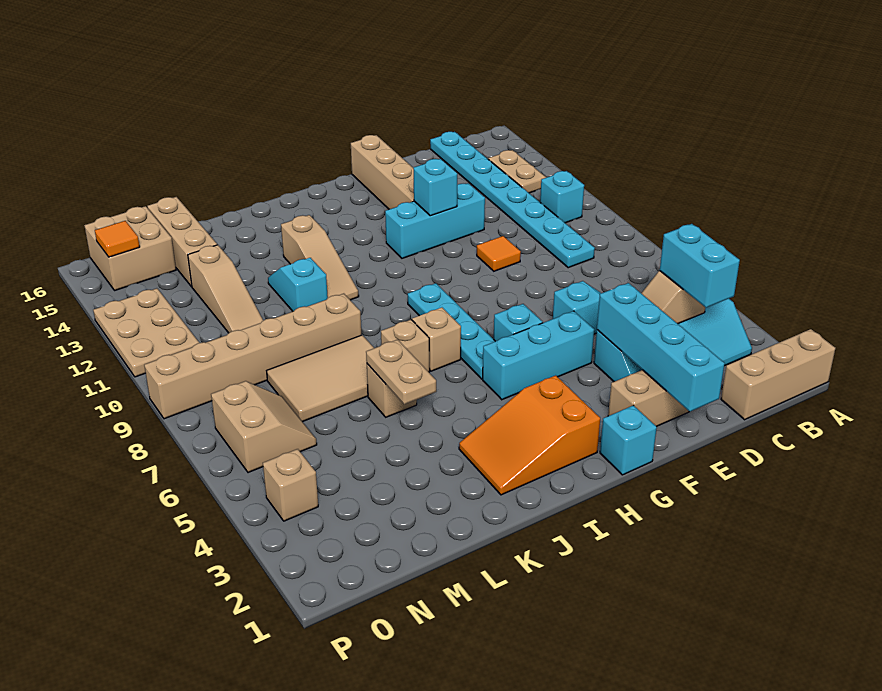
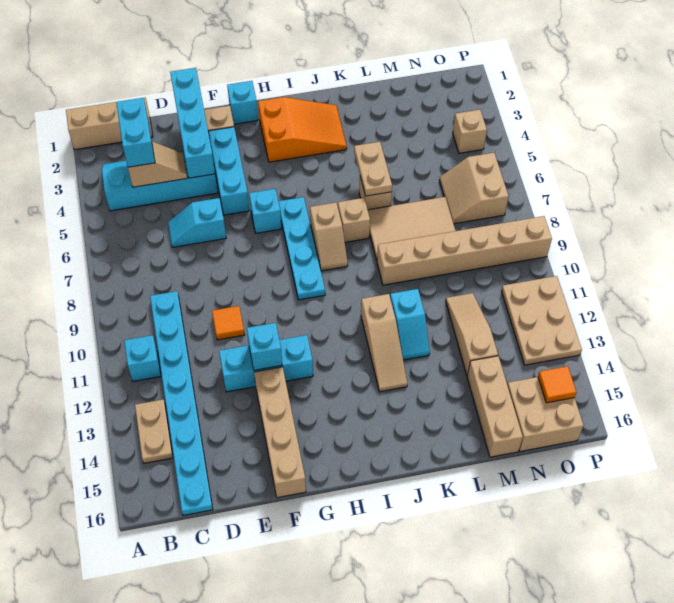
cyan 1x3 brick [483,311,594,400] -> cyan 1x3 brick turned to [209,127,250,215]
tan 1x3 slope [281,215,359,300] -> tan 1x3 slope turned to [361,294,407,392]

